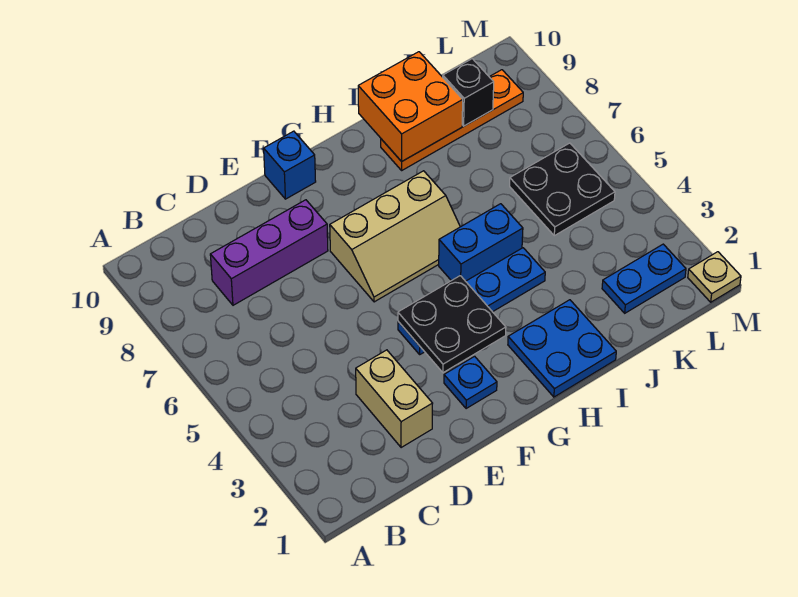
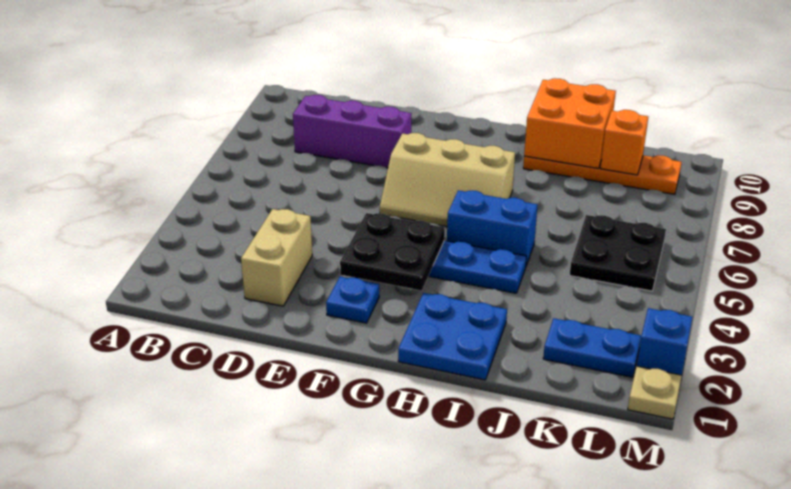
blue 1x1 brick [264,131,316,199] -> blue 1x1 brick moved to [637,308,693,375]
black 1x1 brick [443,59,494,126] -> orange 1x1 brick [601,110,648,175]

